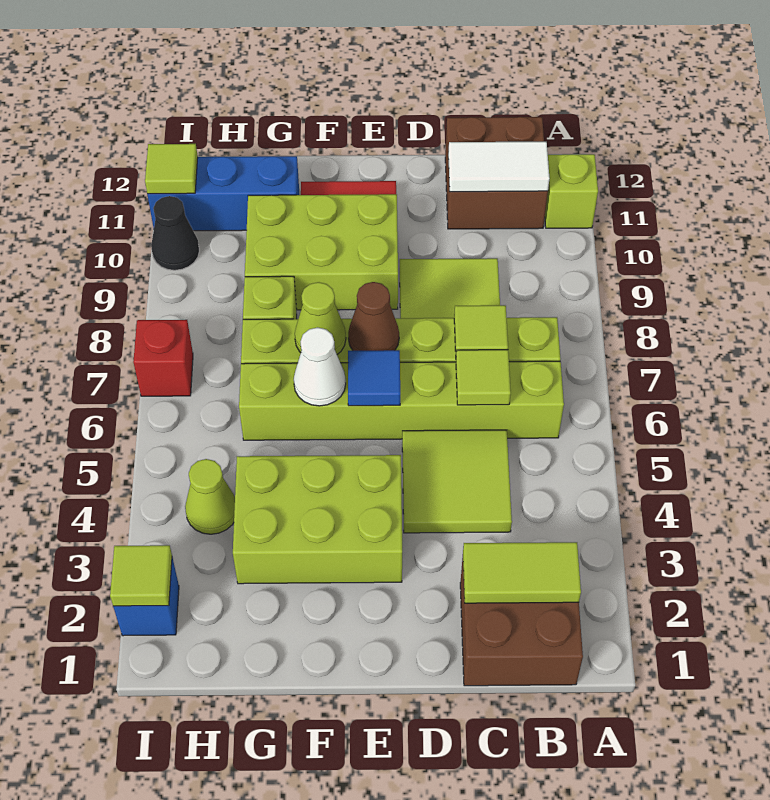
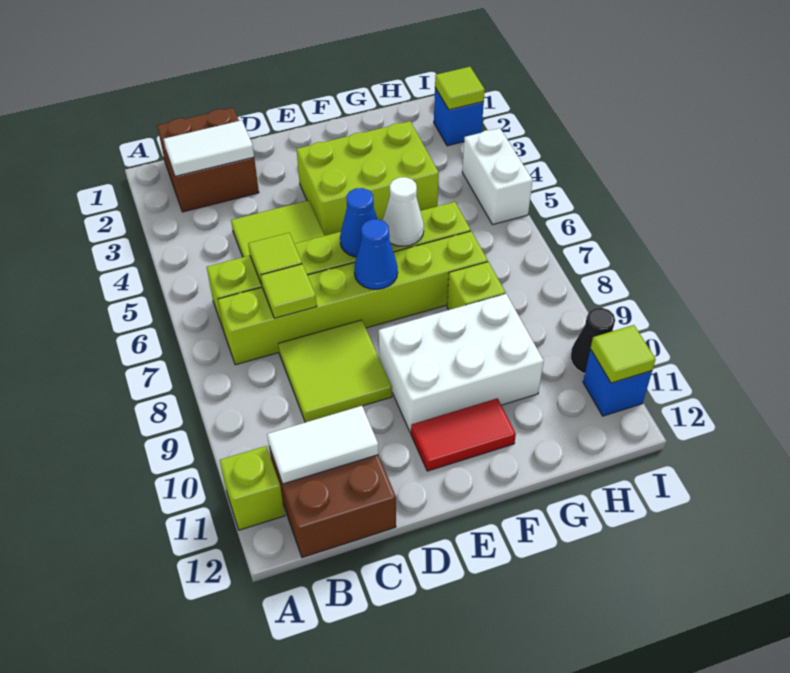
lime 1x2 tile [463,542,581,603] -> white 1x2 tile [164,120,254,176]
blue 1x1 tile [348,350,400,406] -> blue 1x1 cone [340,188,377,257]
brown 1x1 cone [348,282,399,351] -> blue 1x1 cone [354,219,398,289]
lime 2x3 brick [245,194,398,310] -> white 2x3 brick [378,294,544,433]
lime 1x1 cone [295,282,346,354] -> none
blue 1x3 brick [147,156,299,231] -> blue 1x1 brick [583,349,652,416]
lime 1x1 cone [185,459,235,534] -> none
none -> white 1x2 brick [462,128,533,225]
red 1x1 brick [133,320,193,396] -> none

